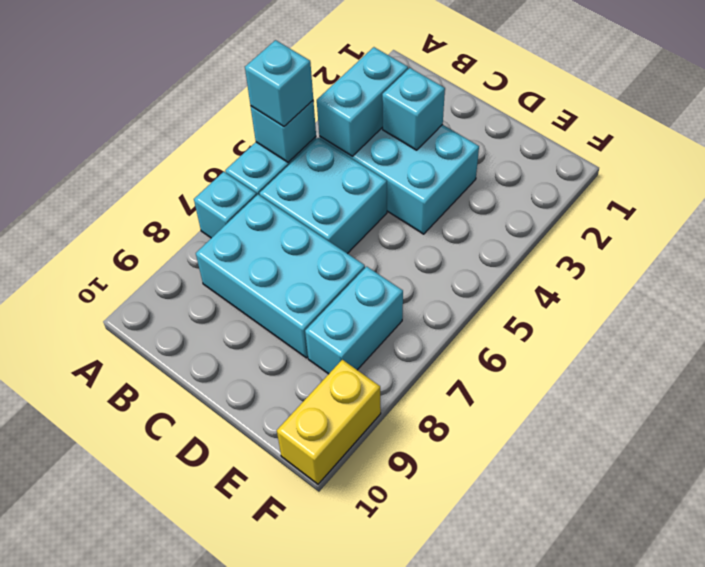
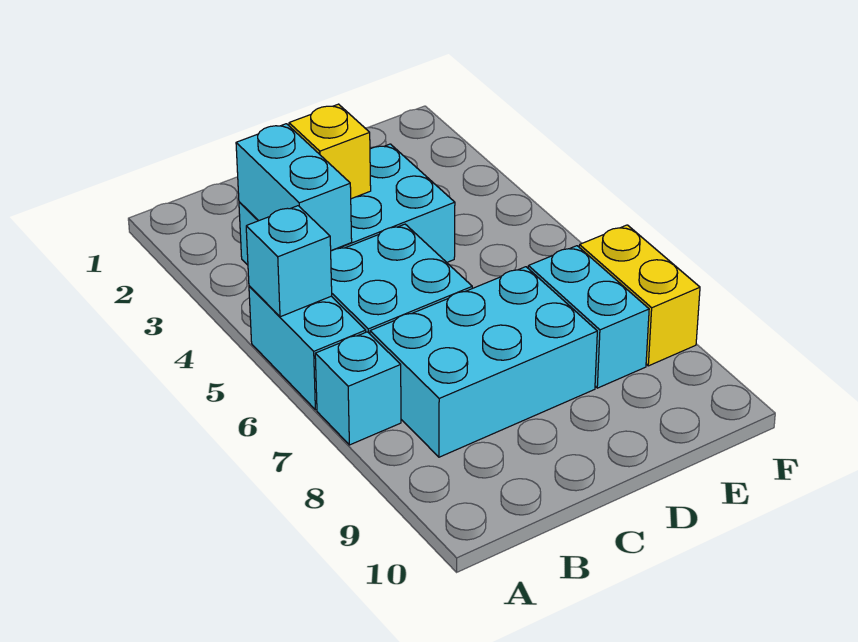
cyan 1x1 brick [245,40,313,127] -> none
cyan 1x1 brick [382,68,445,150] -> yellow 1x1 brick [289,104,371,199]
yellow 1x2 brick [277,360,381,484] -> yellow 1x2 brick moved to [579,225,700,366]

